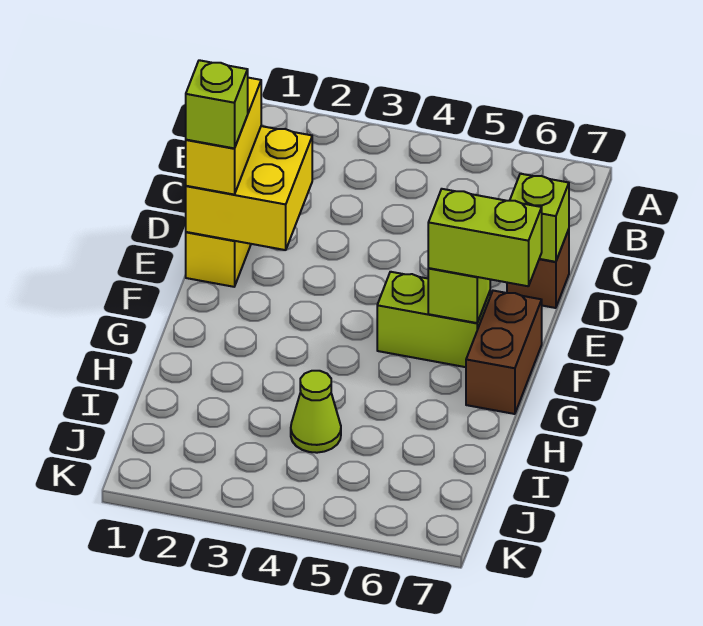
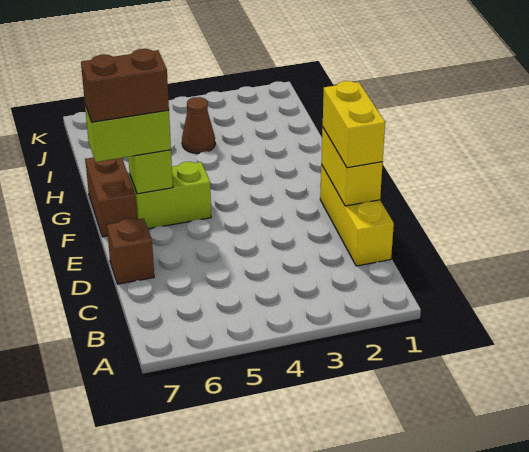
yellow 2x2 brick [186,126,312,250] -> yellow 1x2 brick [321,128,383,206]
lime 1x1 brick [510,174,569,262] -> none
lime 1x1 brick [186,60,248,148] -> none
none -> brown 1x2 brick [81,49,169,122]
lime 1x1 cone [291,371,341,453] -> brown 1x1 cone [182,97,215,153]

